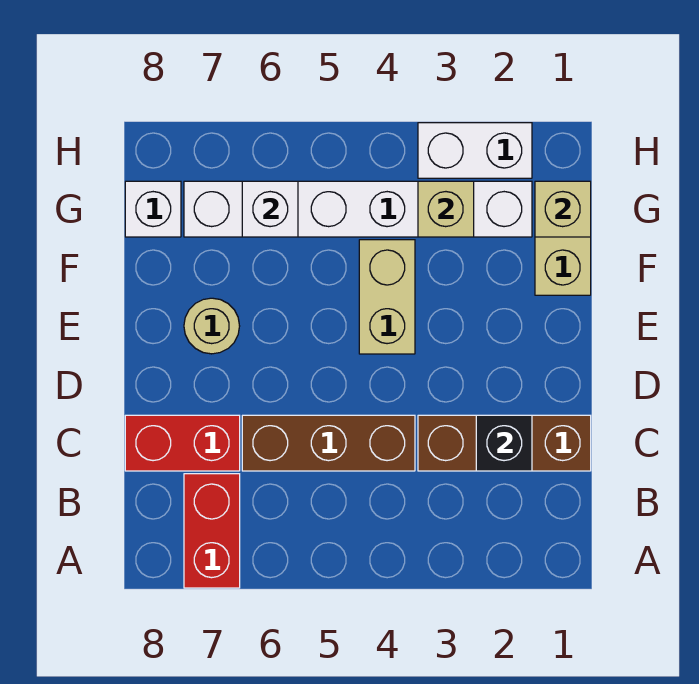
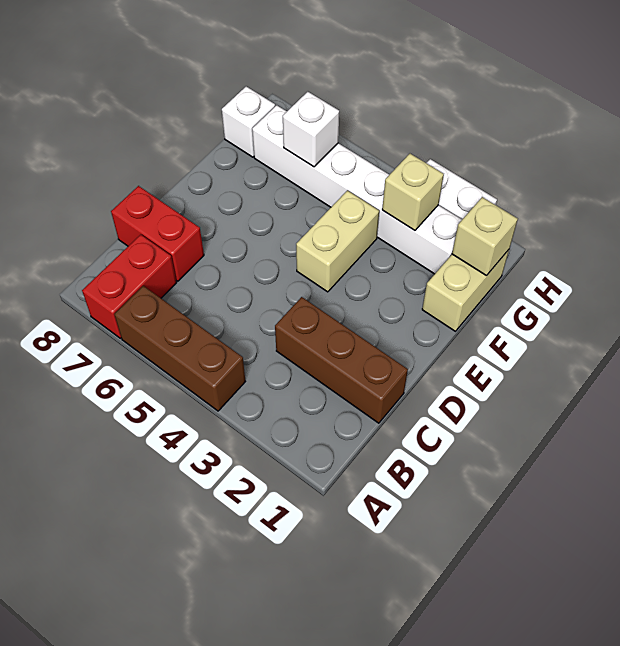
black 1x1 brick [476,415,532,471] -> none
brown 1x3 brick [242,415,415,471] -> brown 1x3 brick moved to [114,286,245,411]
tan 1x1 round brick [184,298,240,354] -> none

